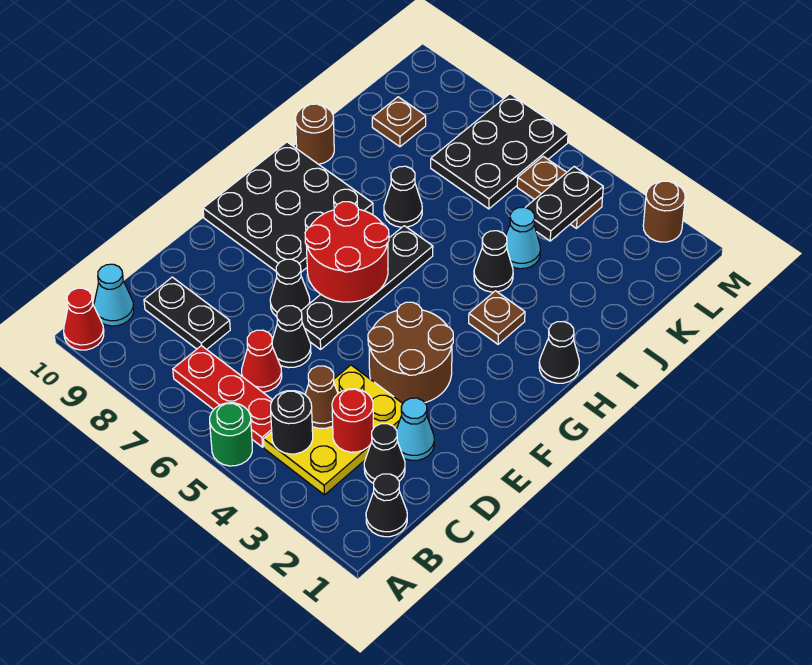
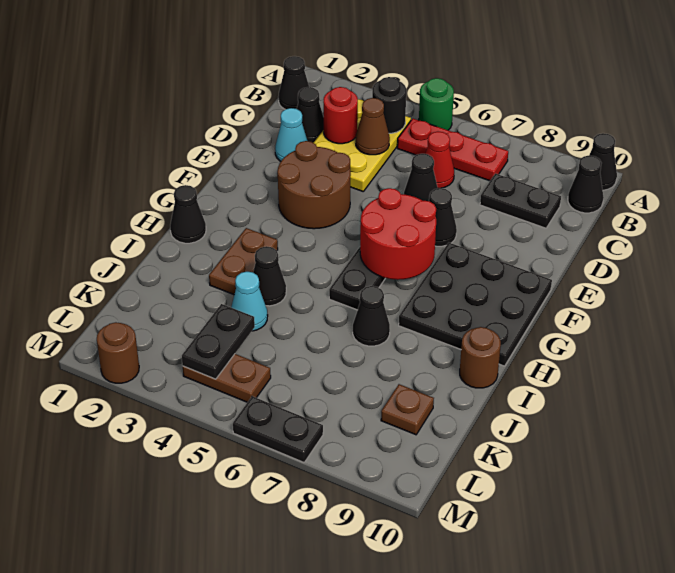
red 1x1 cone [64,288,104,350] -> black 1x1 cone [589,133,617,190]
cyan 1x1 cone [94,264,134,326] -> black 1x1 cone [568,156,604,213]
brown 1x1 plate [469,291,525,344] -> brown 1x2 plate [209,228,278,295]
black 2x3 plate [431,94,568,209] -> black 1x2 plate [233,396,323,462]

